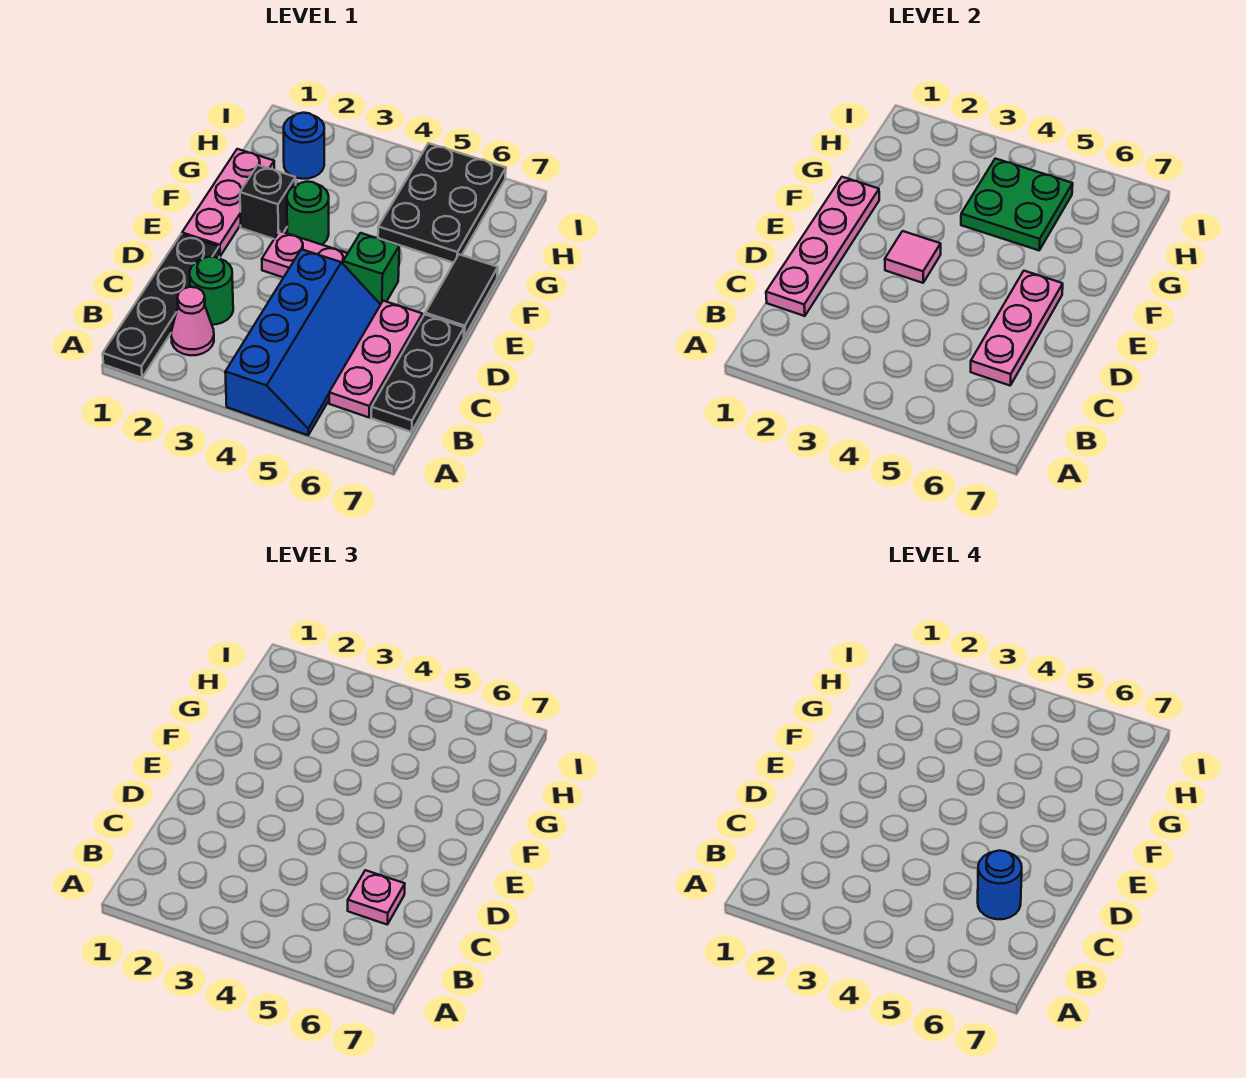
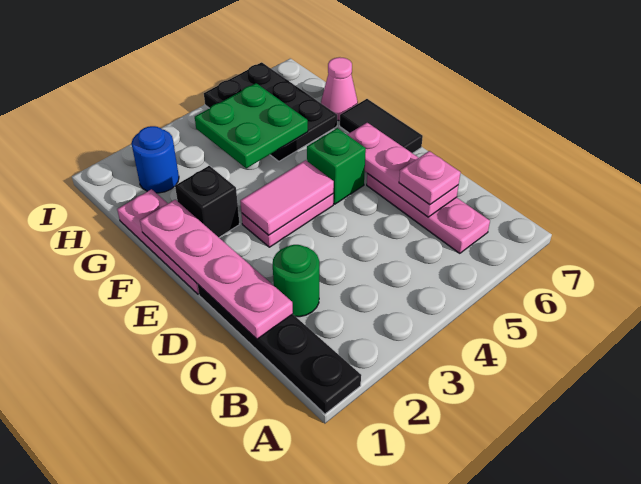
blue 2x4 slope [225,249,381,435] -> none
pink 1x1 cone [171,287,214,355] -> pink 1x1 cone moved to [321,57,358,121]
black 1x3 plate [371,314,464,432] -> none
blue 1x1 round brick [978,851,1022,919] -> none
pink 1x1 tile [885,231,941,283] -> pink 1x2 tile [240,160,334,235]
green 1x1 round brick [287,182,329,245] -> none

